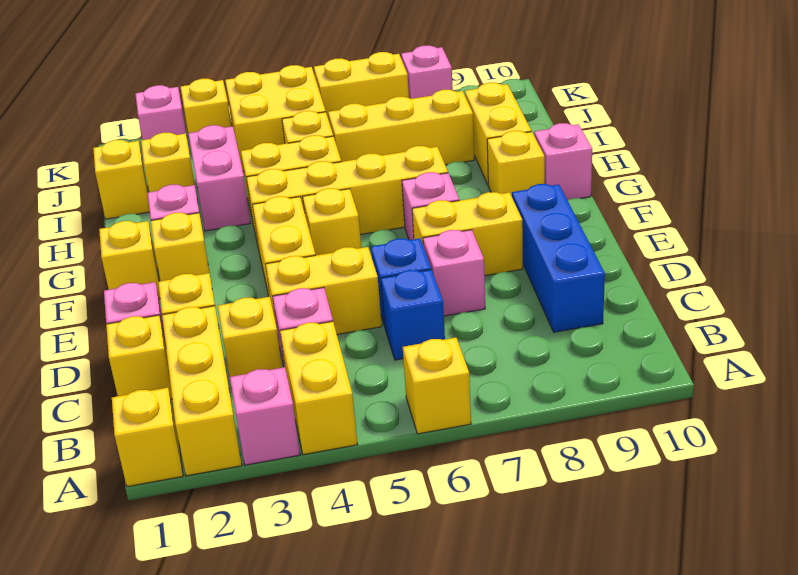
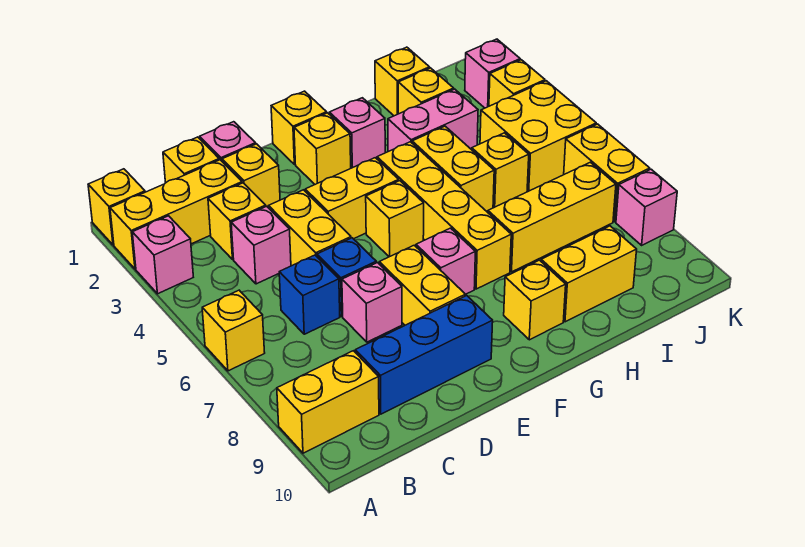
yellow 1x2 brick [280,321,358,455] -> yellow 1x2 brick moved to [277,351,379,453]
pink 1x1 brick [534,123,592,200] -> none
yellow 1x3 brick [328,90,474,165] -> yellow 1x3 brick turned to [488,162,616,272]

